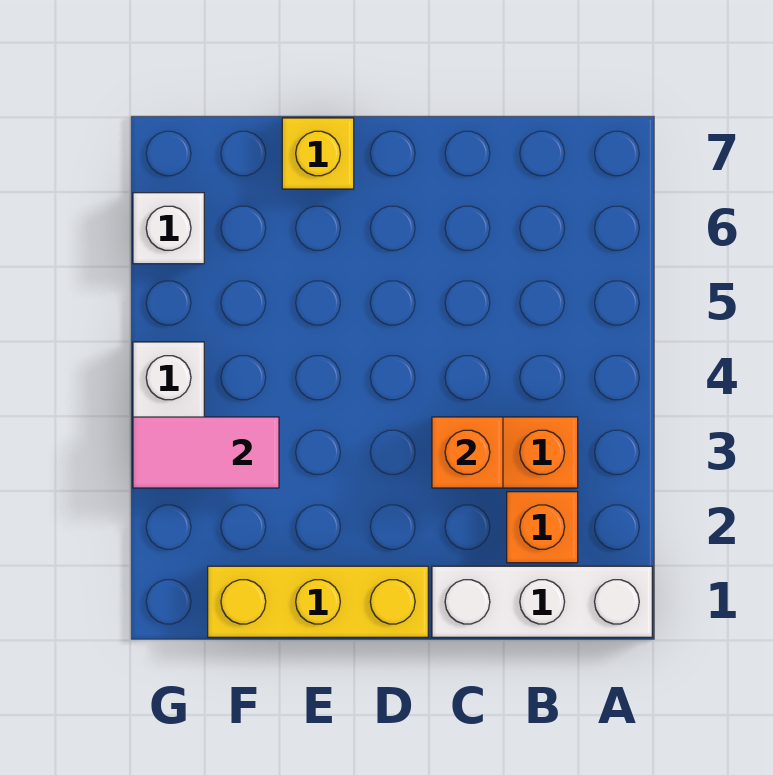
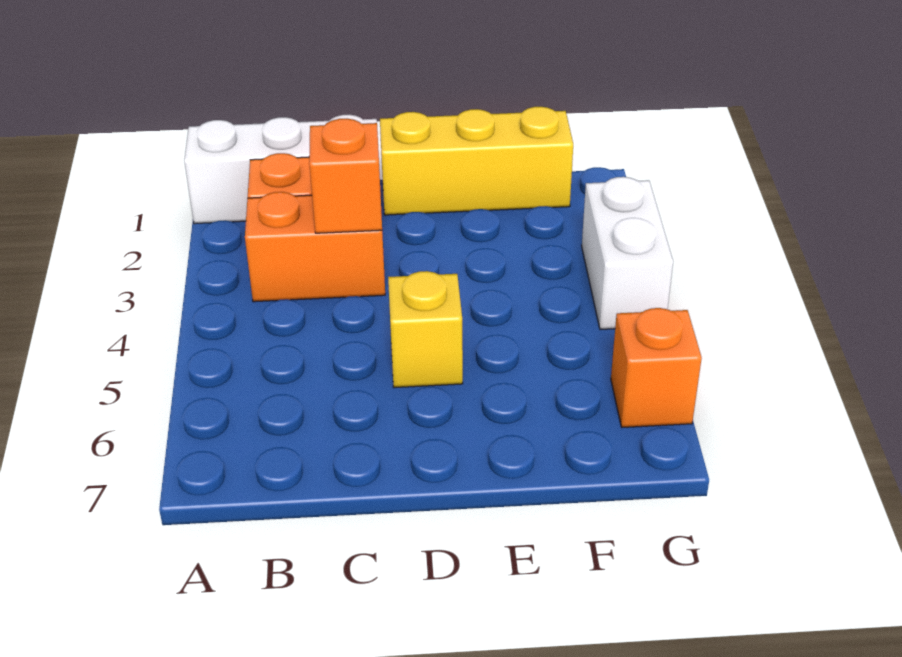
yellow 1x1 brick [282,118,354,189] -> yellow 1x1 brick moved to [388,271,463,388]
pink 1x2 tile [133,417,279,488] -> none
white 1x1 brick [133,193,204,264] -> orange 1x1 brick [611,308,702,427]

